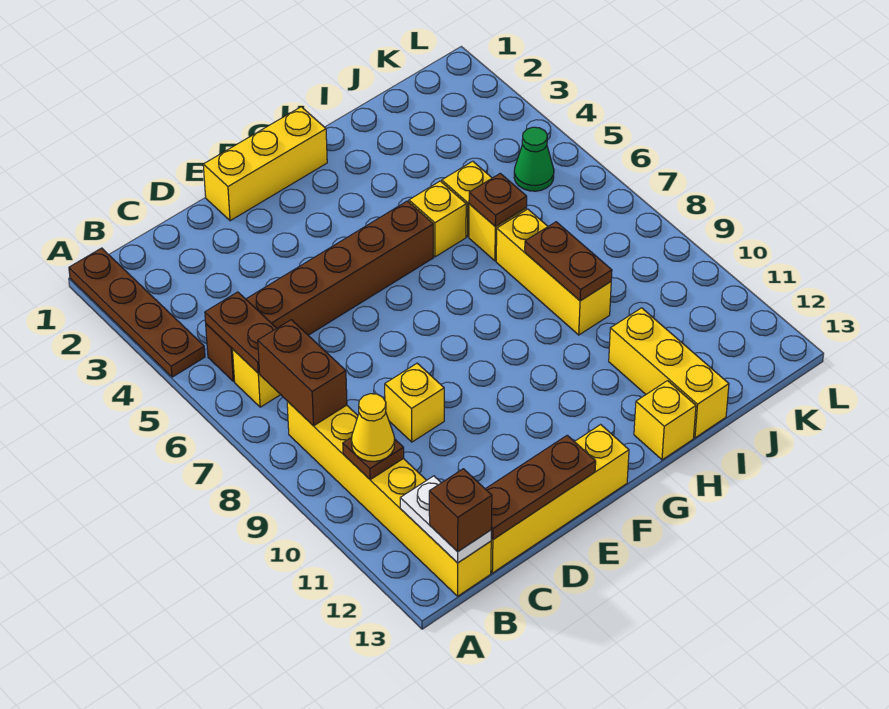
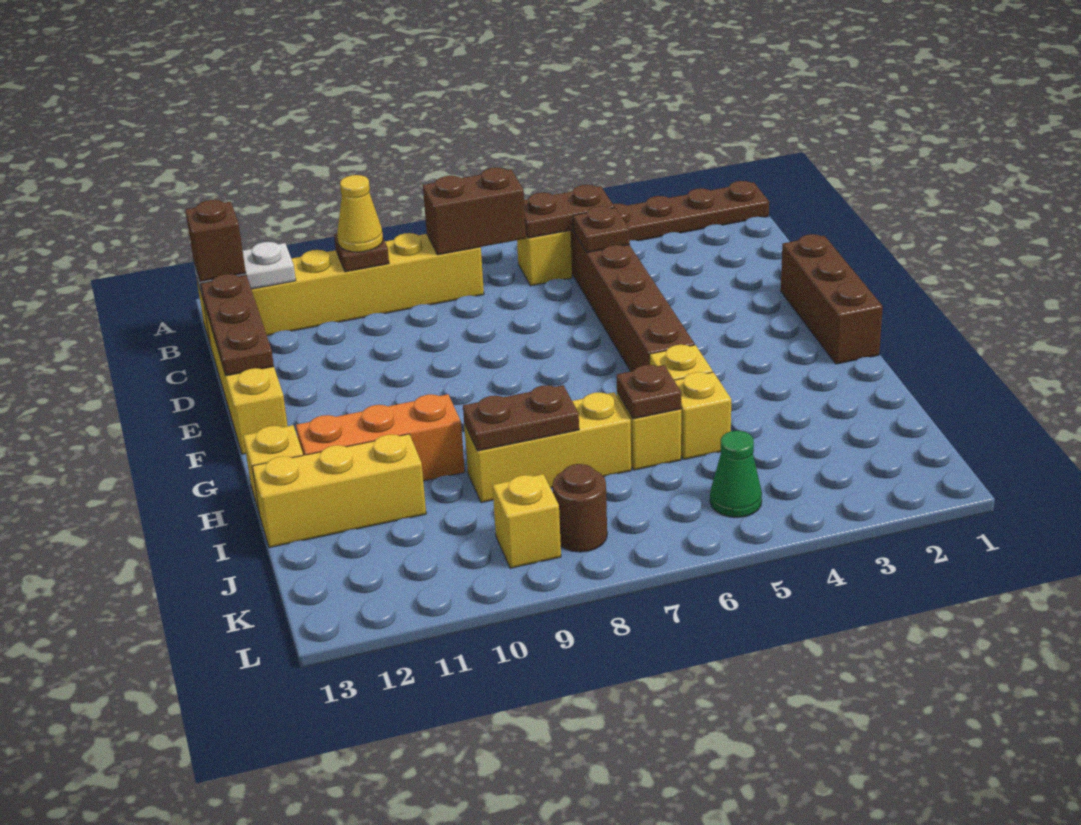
none -> brown 1x1 plate [573,206,630,252]
yellow 1x1 brick [385,363,444,442] -> yellow 1x1 brick moved to [493,474,561,568]
yellow 1x3 brick [203,107,327,221] -> brown 1x3 brick [781,234,883,364]
none -> orange 1x3 brick [296,394,465,481]
none -> brown 1x1 round brick [553,464,607,552]

